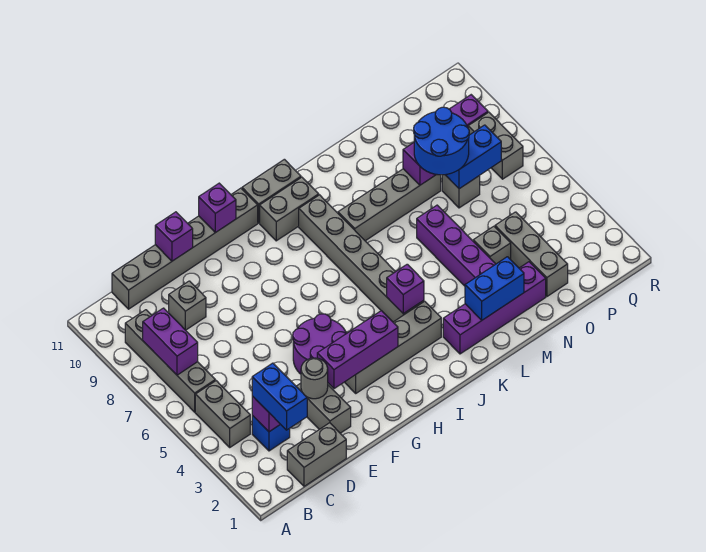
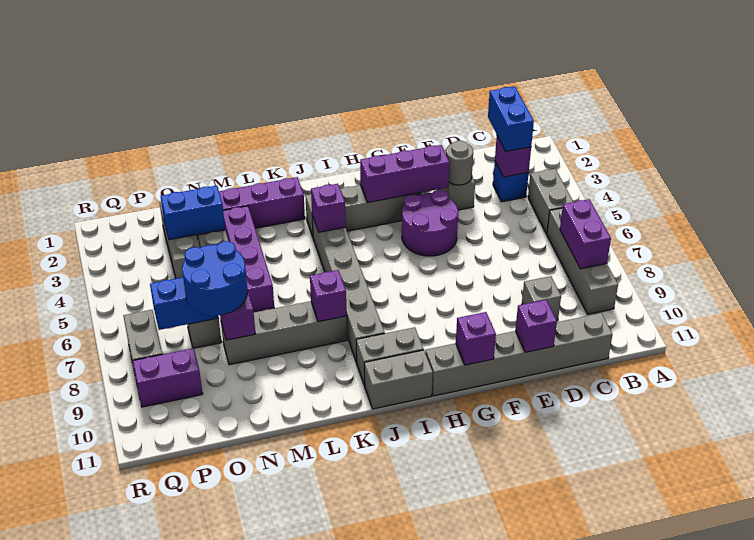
grey 1x2 brick [287,423,346,486] -> none
none -> purple 1x1 brick [310,270,347,322]
blue 1x2 brick [465,257,524,320] -> blue 1x2 brick moved to [161,186,225,240]

